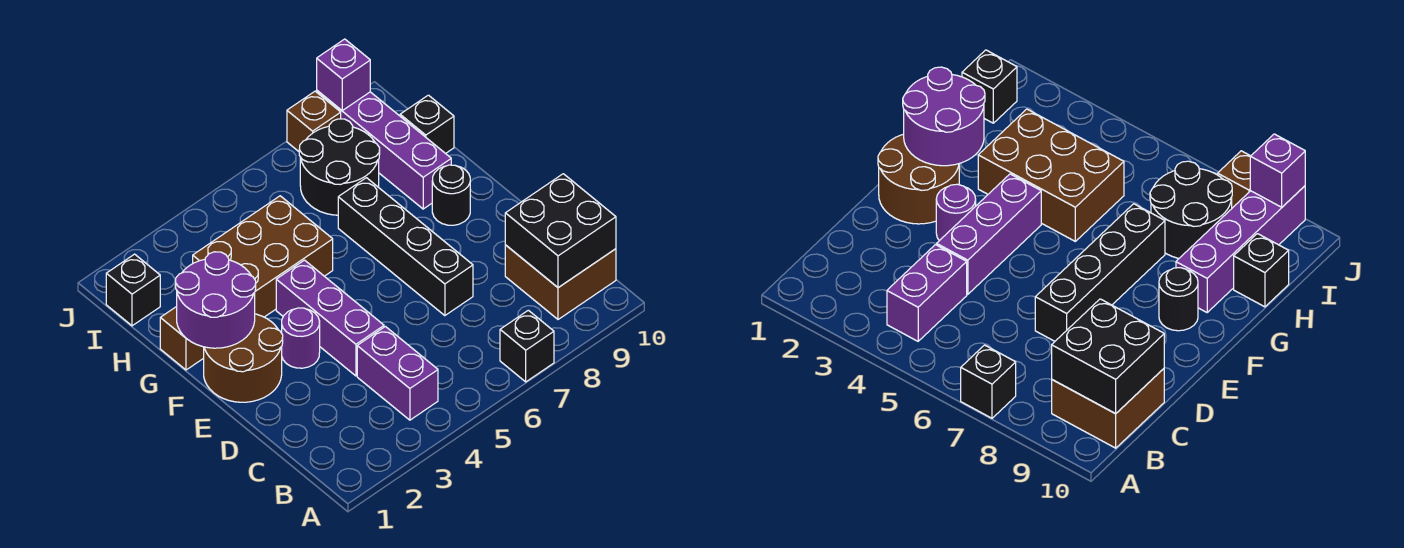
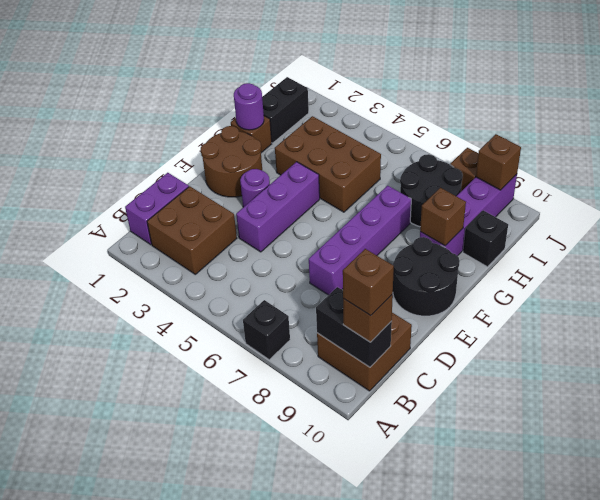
none -> brown 2x2 brick [147,186,237,274]
purple 1x2 brick [357,327,438,420] -> purple 1x2 brick moved to [125,173,189,245]
black 2x2 brick [505,174,616,288] -> black 1x2 brick [316,287,392,367]
none -> brown 1x1 brick [343,294,393,342]
none -> brown 1x1 brick [343,249,394,316]
black 1x4 brick [338,178,473,316] -> purple 1x4 brick [309,186,411,295]
purple 2x2 round brick [176,252,256,348] -> purple 1x1 round brick [234,83,264,130]
black 1x1 round brick [432,165,470,225] -> black 2x2 round brick [393,237,460,316]
none -> brown 1x1 brick [420,188,466,246]
black 1x1 brick [106,254,160,326] -> black 1x2 brick [262,77,309,143]
purple 1x1 brick [317,39,370,110] -> brown 1x1 brick [476,134,521,190]

